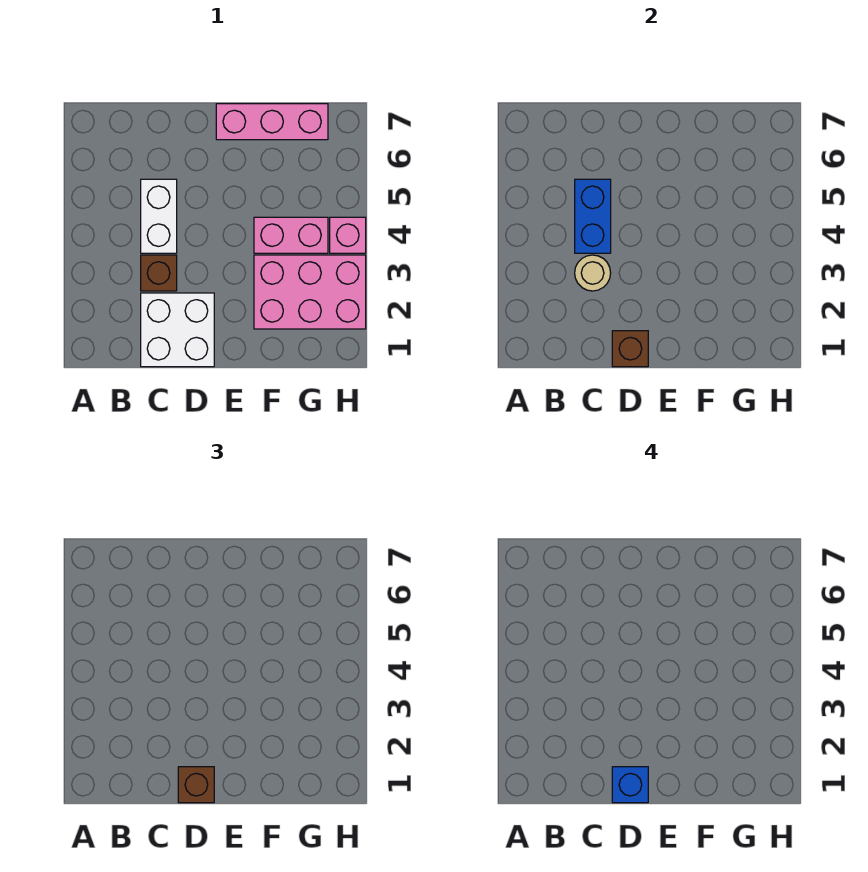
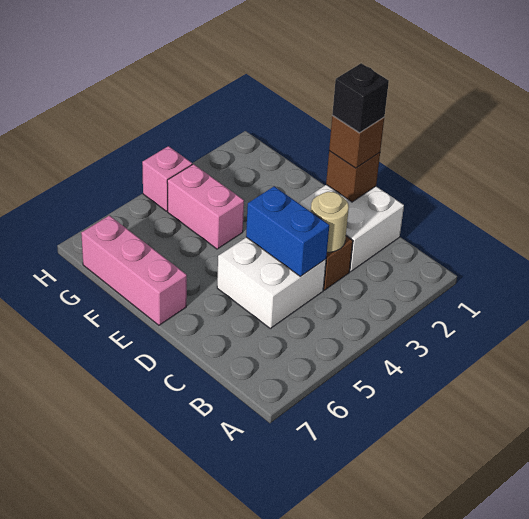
white 1x2 brick [141,179,177,253] -> white 2x2 brick [217,237,326,328]
blue 1x2 brick [575,179,611,253] -> blue 1x2 brick turned to [246,186,329,277]
blue 1x1 brick [612,767,648,803] -> black 1x1 brick [332,63,389,133]
pink 2x3 brick [254,255,366,329] -> none

